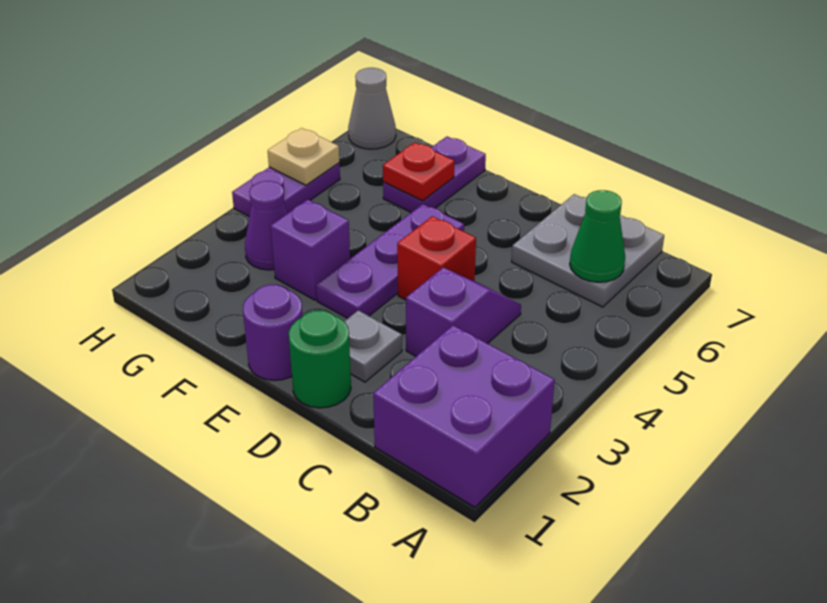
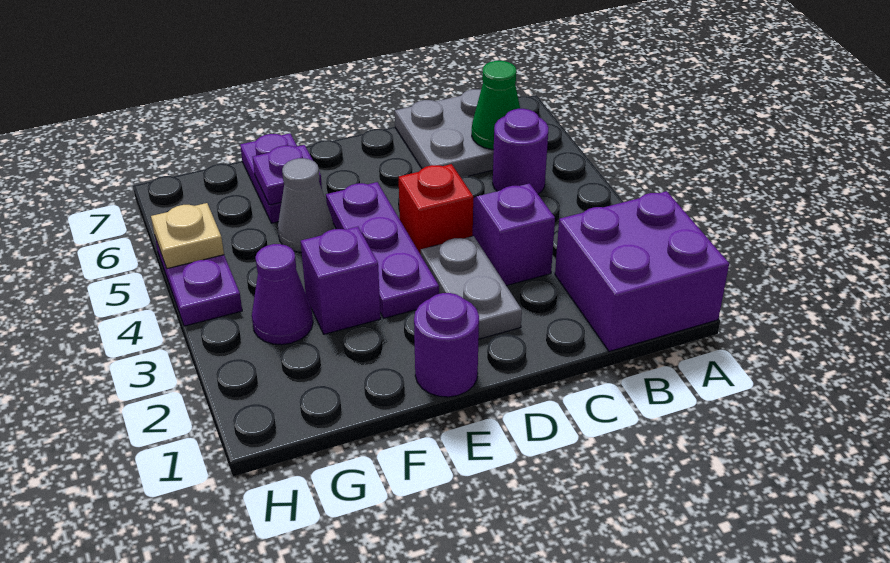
none -> purple 1x1 round brick [493,109,549,194]
green 1x1 round brick [289,311,351,408] -> none
grey 1x1 plate [344,310,402,382] -> grey 1x2 plate [421,236,522,339]
red 1x1 plate [383,142,454,201] -> purple 1x1 plate [253,145,322,205]
grey 1x1 cone [348,68,396,149] -> grey 1x1 cone moved to [278,158,334,252]

